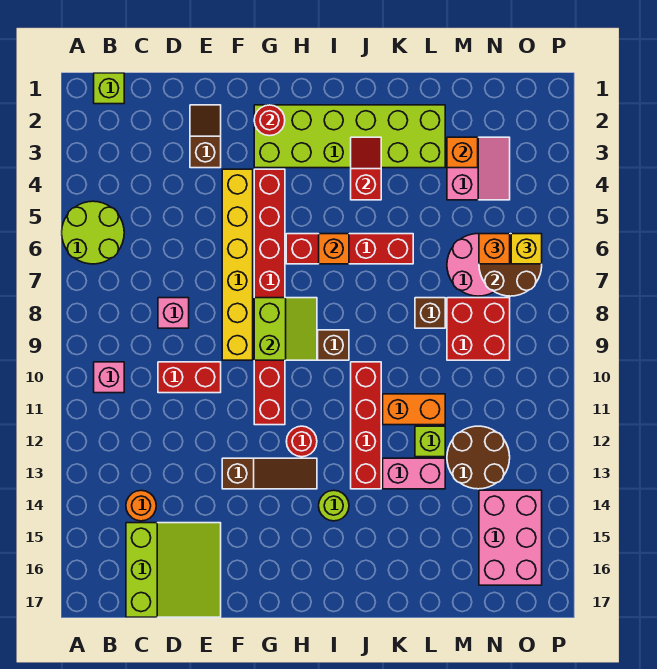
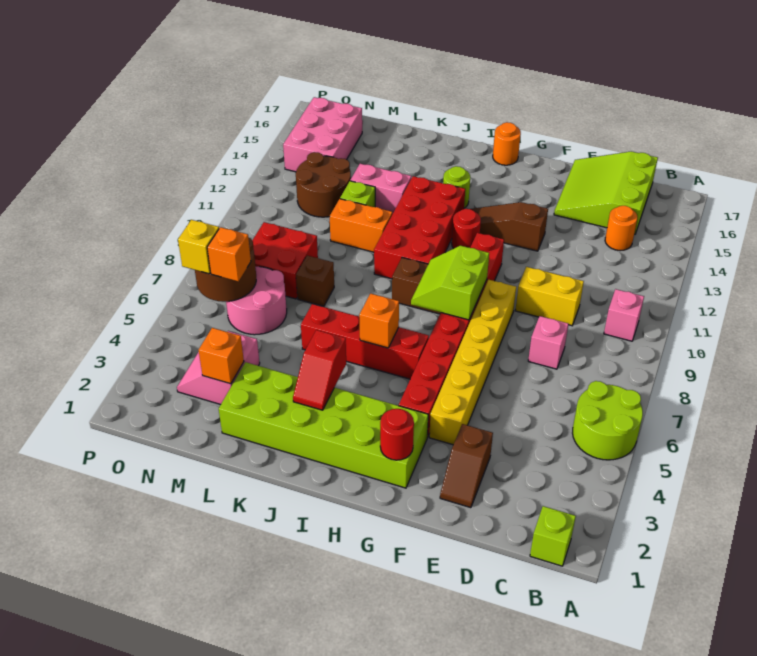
red 1x2 brick [158,362,221,393] -> yellow 1x2 brick [515,267,584,326]
none -> orange 1x1 round brick [493,122,521,165]
red 1x4 brick [351,362,381,489] -> red 2x4 brick [374,176,465,279]

